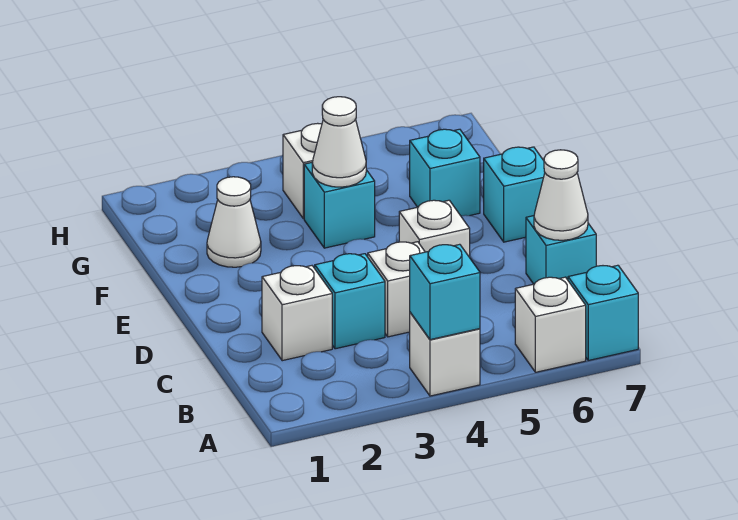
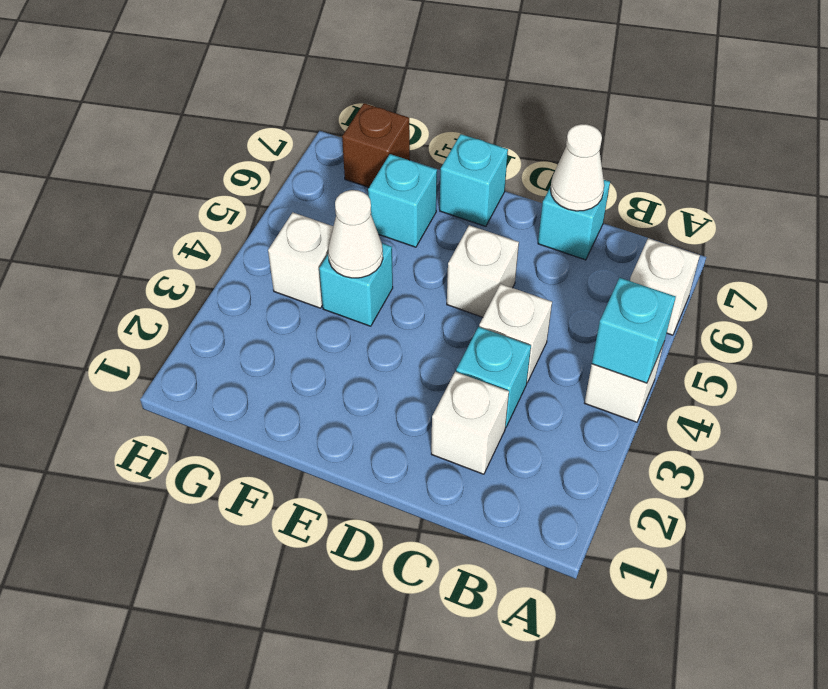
cyan 1x1 brick [568,265,638,360] -> none
white 1x1 cone [207,177,261,267] -> none
none -> brown 1x1 brick [342,103,410,187]

